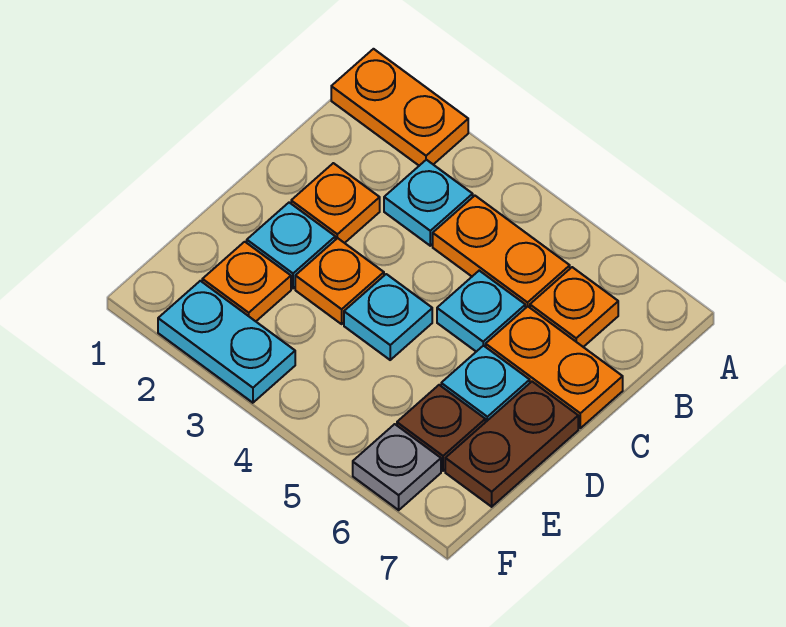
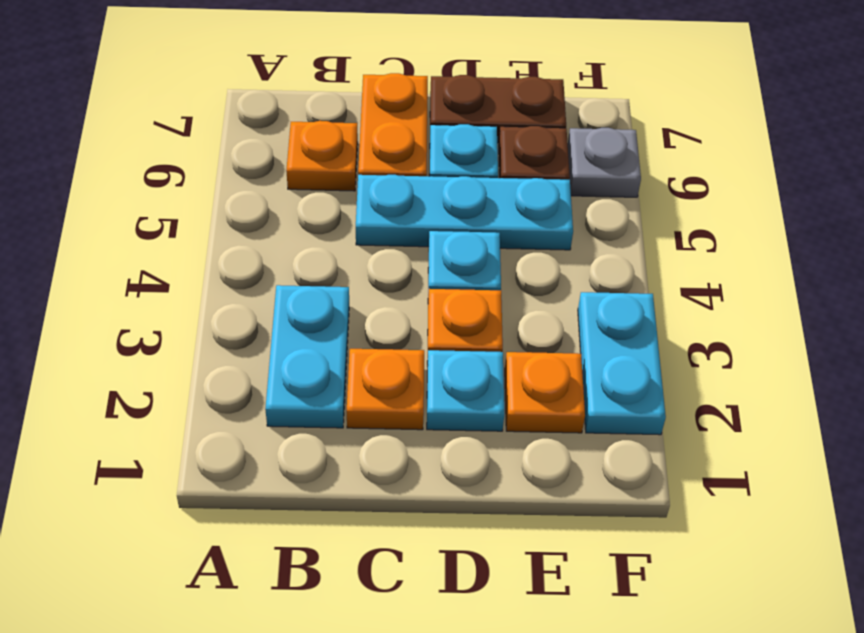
orange 1x2 plate [331,49,468,166] -> none
cyan 1x1 plate [384,160,473,246] -> cyan 1x2 plate [265,285,349,428]
orange 1x2 plate [433,196,570,308] -> none
cyan 1x1 plate [437,271,525,352] -> cyan 1x3 plate [356,175,573,250]

